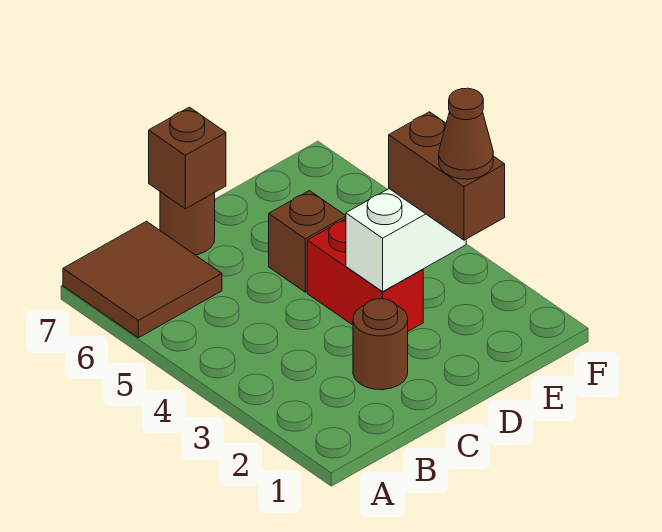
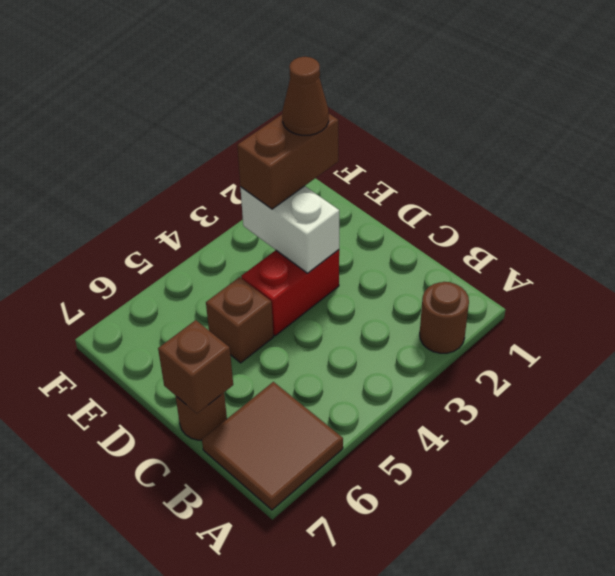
brown 1x1 round brick [353,299,408,390] -> brown 1x1 round brick moved to [420,282,469,353]

